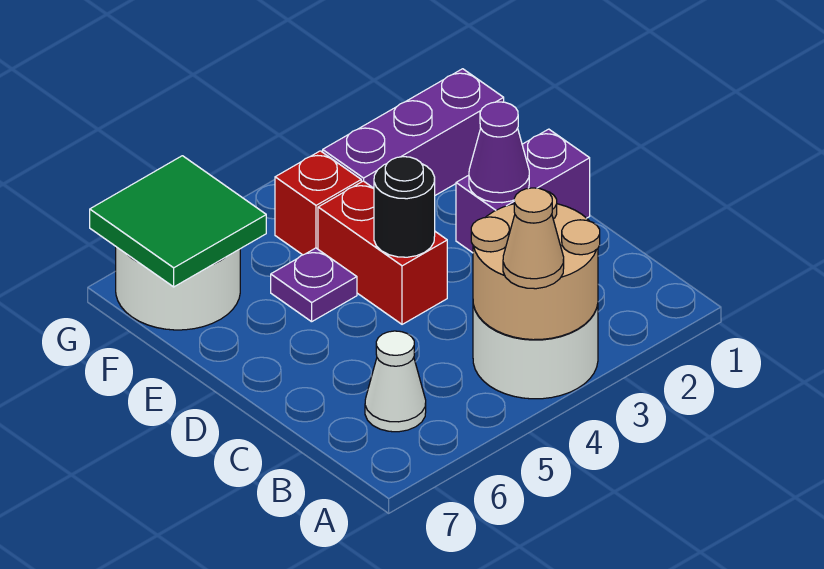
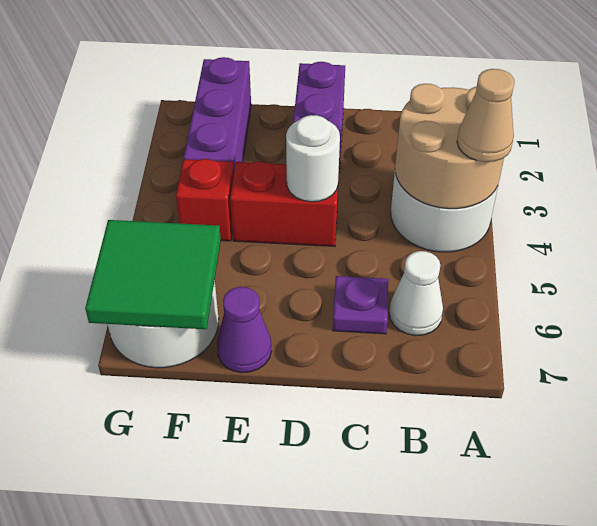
purple 1x1 cone [469,102,529,203] -> purple 1x1 cone moved to [217,287,271,373]
black 1x1 round brick [374,157,435,257] -> white 1x1 round brick [286,115,340,202]
purple 1x1 plate [271,248,357,322] -> purple 1x1 plate moved to [333,276,388,334]

